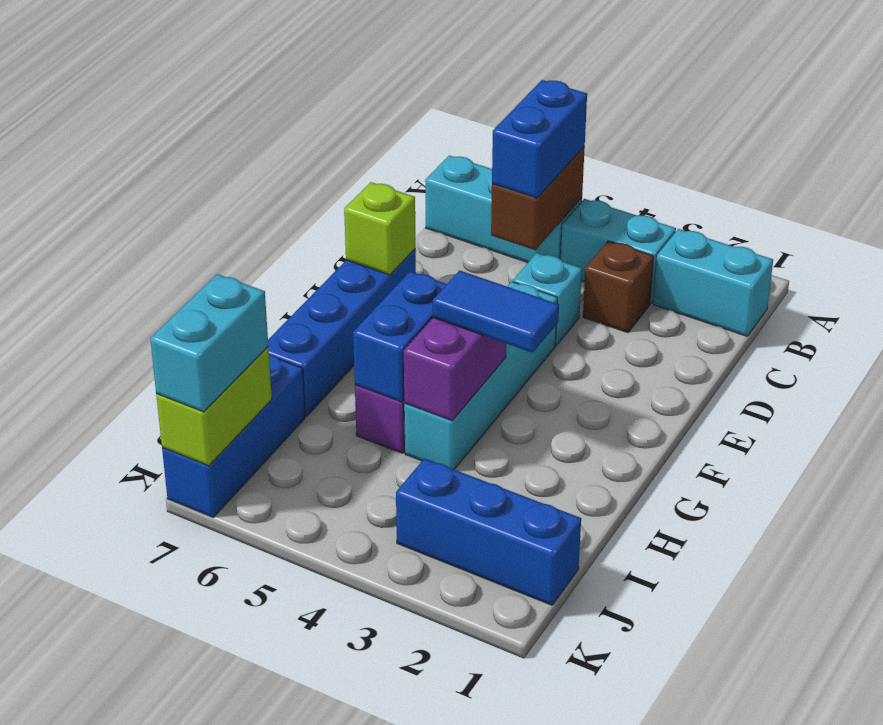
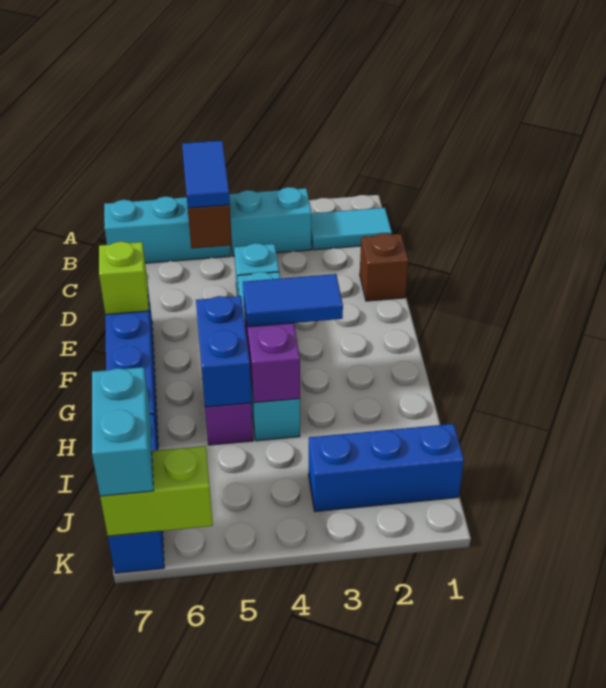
cyan 1x2 brick [653,229,773,336] -> cyan 1x2 tile [311,208,392,250]
blue 1x2 brick [492,80,587,198] -> blue 1x2 tile [182,141,230,208]
brown 1x1 brick [583,241,654,333] -> brown 1x1 brick moved to [360,233,408,301]
lime 1x2 brick [156,347,272,466] -> lime 1x2 brick turned to [100,446,213,536]

